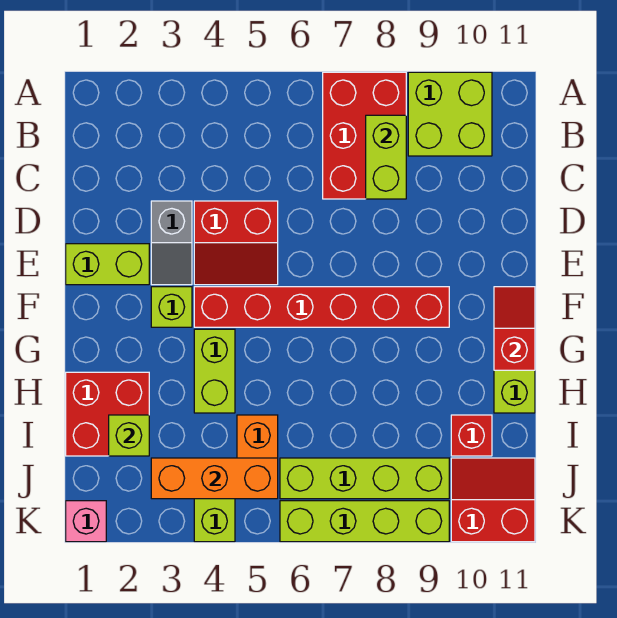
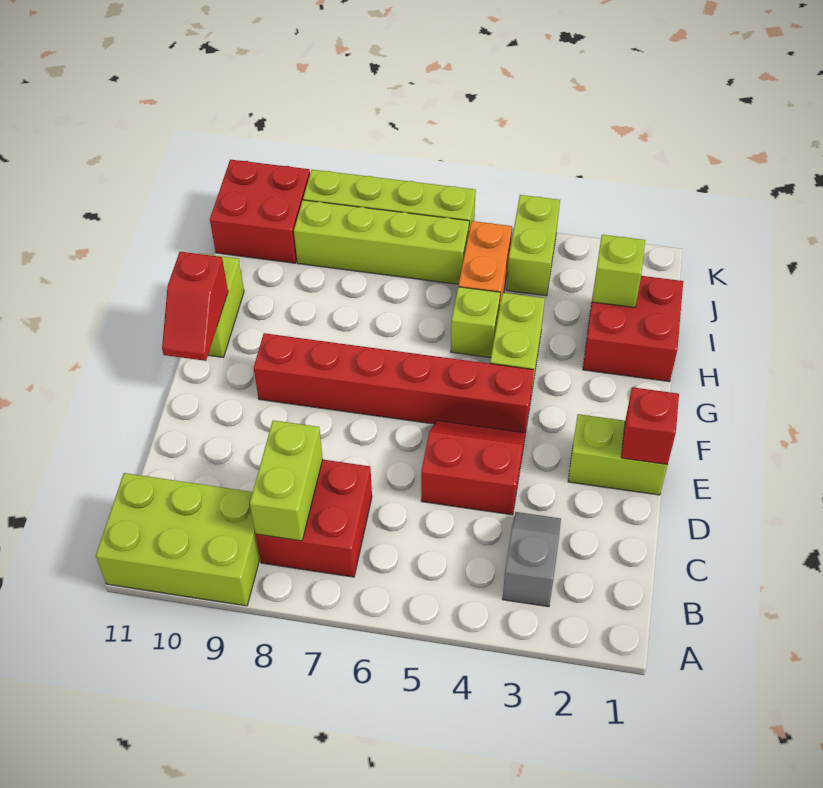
red 2x3 brick [323,72,406,199] -> red 2x2 brick [256,460,372,577]
lime 2x2 brick [408,72,492,156] -> lime 2x3 brick [96,473,260,606]
grey 1x2 slope [151,201,192,285] -> grey 1x2 slope moved to [502,512,561,607]
lime 1x1 brick [151,287,192,327] -> lime 1x1 brick moved to [451,287,500,358]
red 1x1 brick [451,415,492,456] -> red 1x1 brick moved to [621,387,679,465]
orange 1x3 brick [151,458,278,499] -> none
red 2x2 slope [451,458,535,542] -> red 2x2 brick [210,160,310,263]
pink 1x1 brick [66,501,106,542] -> none

